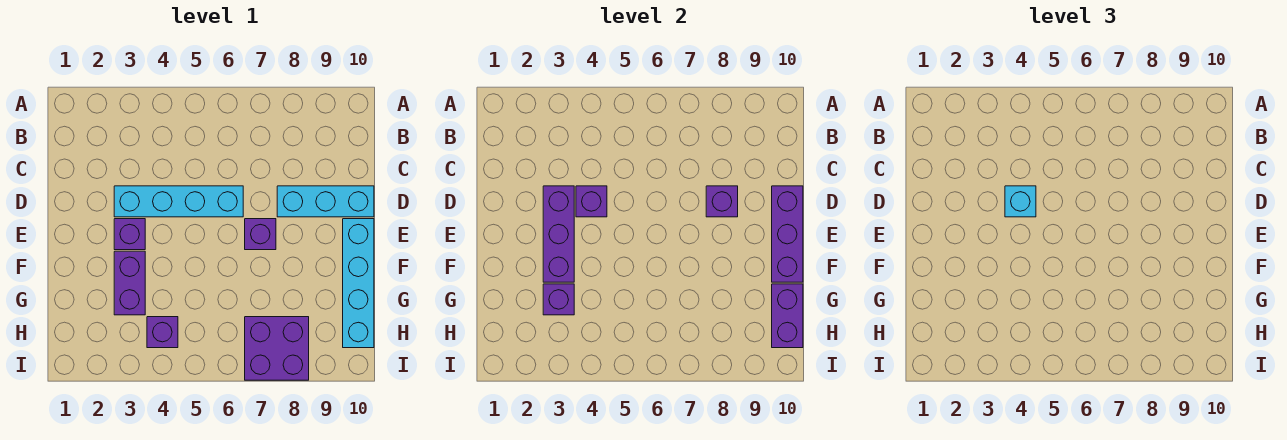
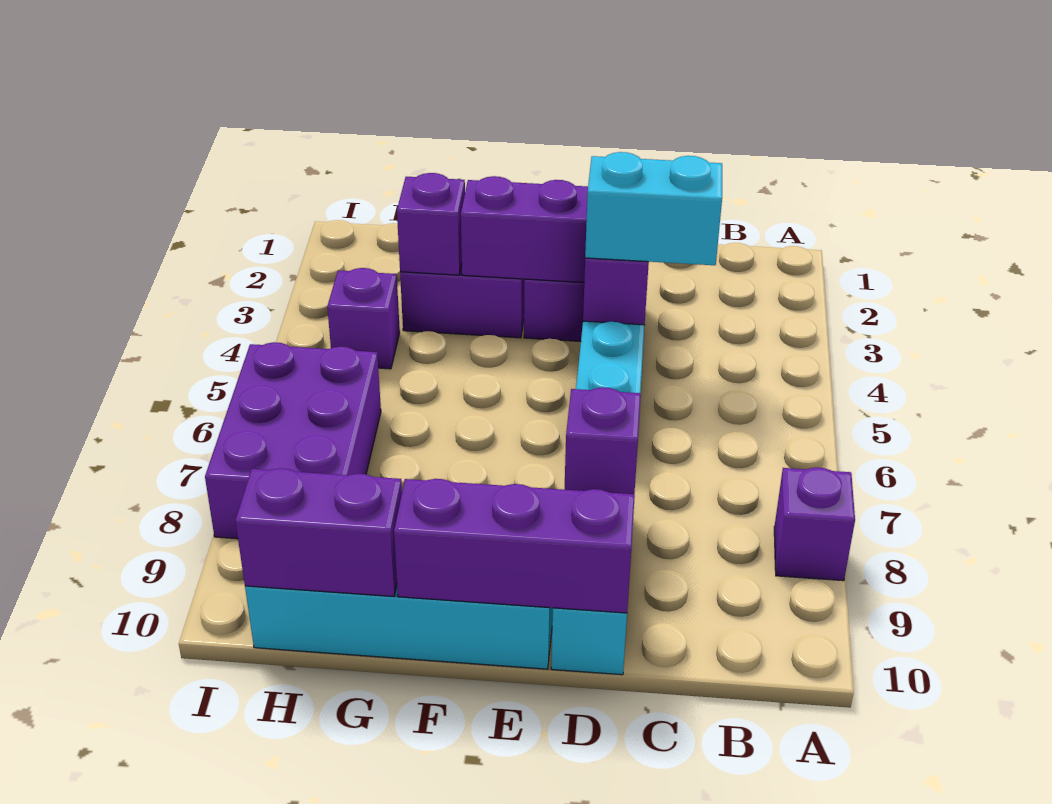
cyan 1x1 brick [1005,186,1036,217] -> cyan 1x2 brick [585,152,722,265]
purple 1x1 brick [245,219,276,250] -> purple 1x1 brick moved to [774,467,855,581]
purple 2x2 brick [245,317,309,380] -> purple 2x3 brick [205,342,381,539]

